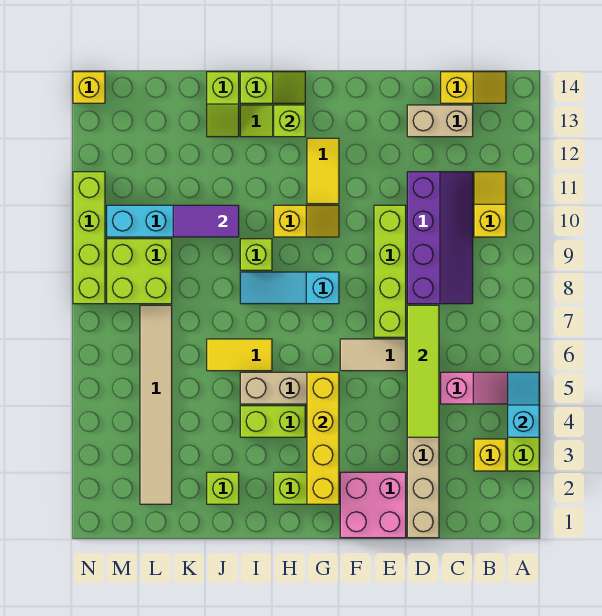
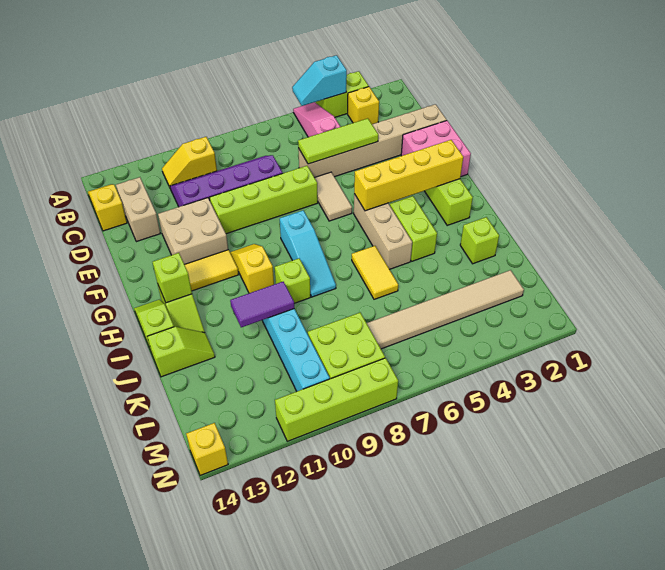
lime 1x4 tile [407,305,439,437] -> lime 1x3 tile [298,118,378,164]
none -> tan 2x2 brick [158,198,228,264]
purple 1x2 tile [173,205,239,237] -> purple 1x2 tile turned to [230,282,294,327]

